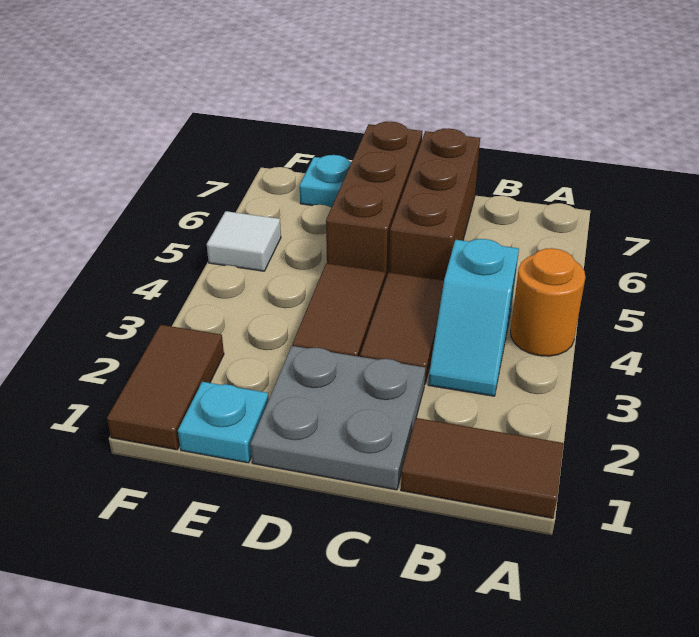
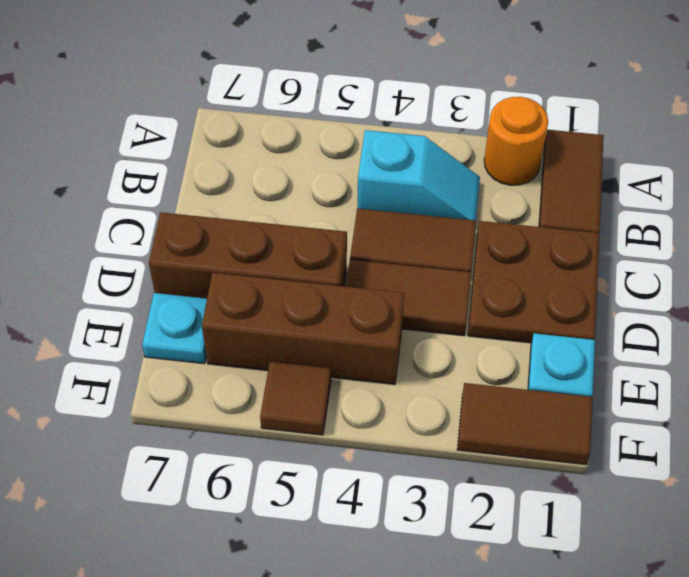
orange 1x1 round brick [511,248,585,356] -> orange 1x1 round brick moved to [484,97,548,185]
grey 2x2 plate [251,346,425,490] -> brown 2x2 plate [468,221,599,343]
brown 1x3 brick [389,128,480,280] -> brown 1x3 brick moved to [202,273,404,384]
white 1x1 tile [207,211,281,271] -> brown 1x1 tile [260,362,331,435]

